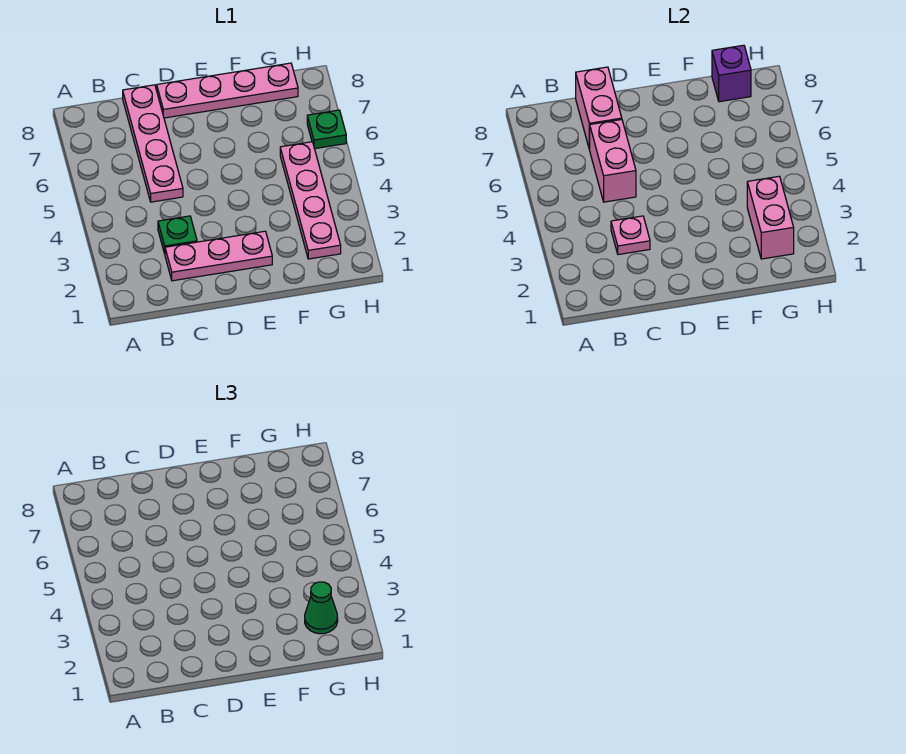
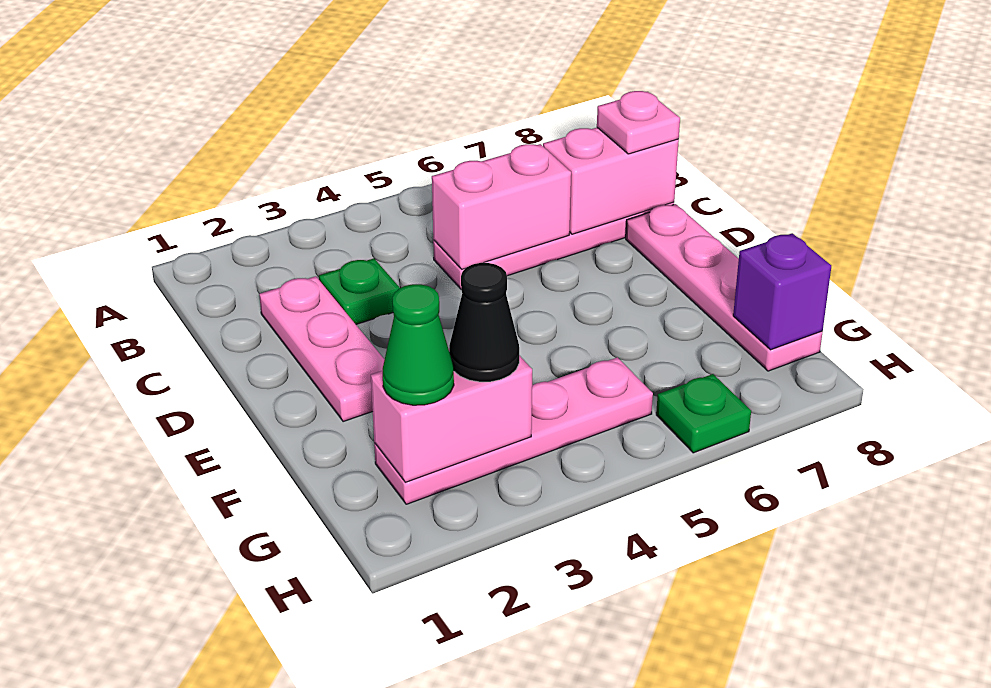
pink 1x1 plate [611,216,650,255] -> pink 1x1 plate moved to [597,91,680,154]
none -> black 1x1 cone [449,263,519,382]

